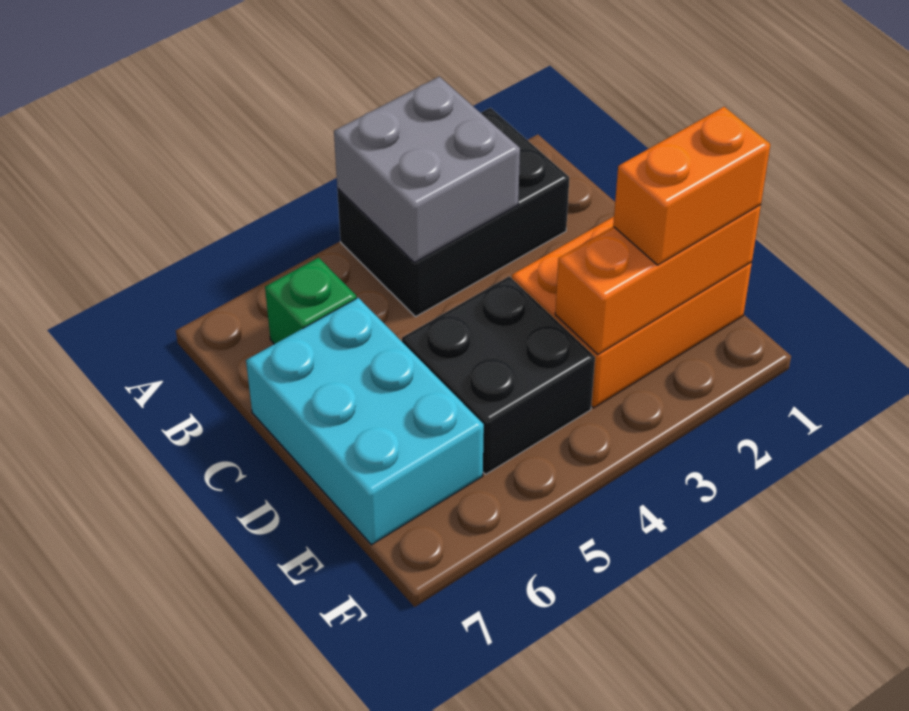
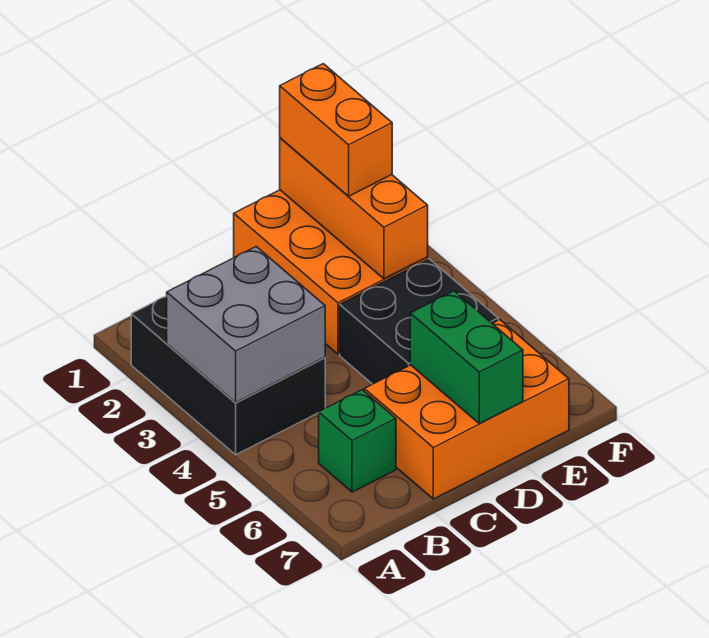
cyan 2x3 brick [246,298,484,545] -> orange 2x3 brick [364,320,569,499]
none -> green 1x2 brick [410,291,523,424]

